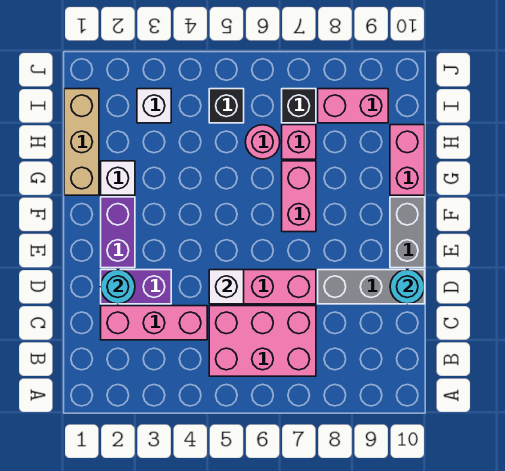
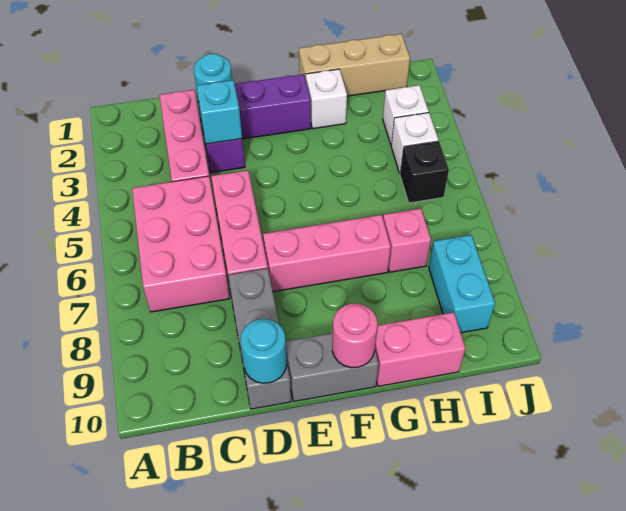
none -> cyan 1x1 brick [197,80,242,144]
white 1x1 brick [209,270,244,304] -> white 1x1 brick moved to [391,113,439,173]
pink 1x2 brick [282,161,316,232] -> pink 1x3 brick [263,215,391,292]
pink 1x1 round brick [245,125,280,159] -> pink 1x1 round brick moved to [332,304,377,368]
black 1x1 brick [282,89,316,123] -> none
pink 1x2 brick [318,89,388,123] -> cyan 1x2 brick [429,235,495,333]

